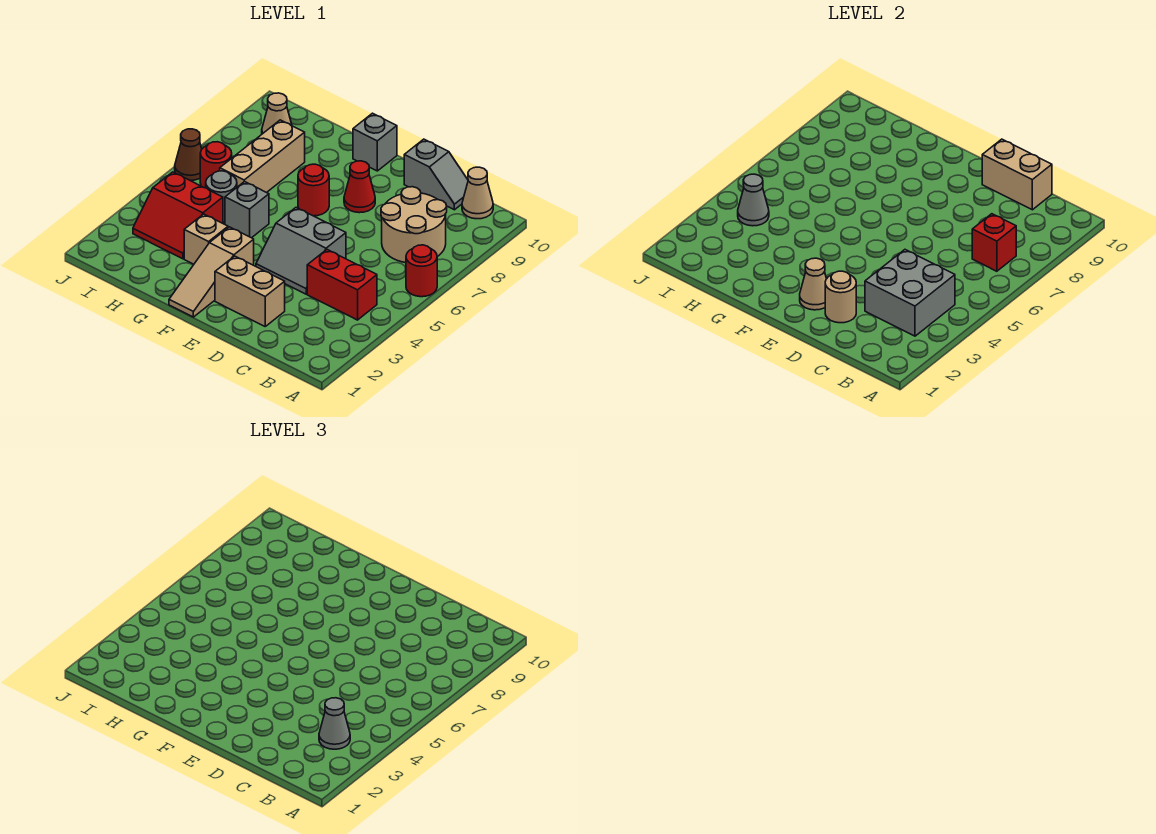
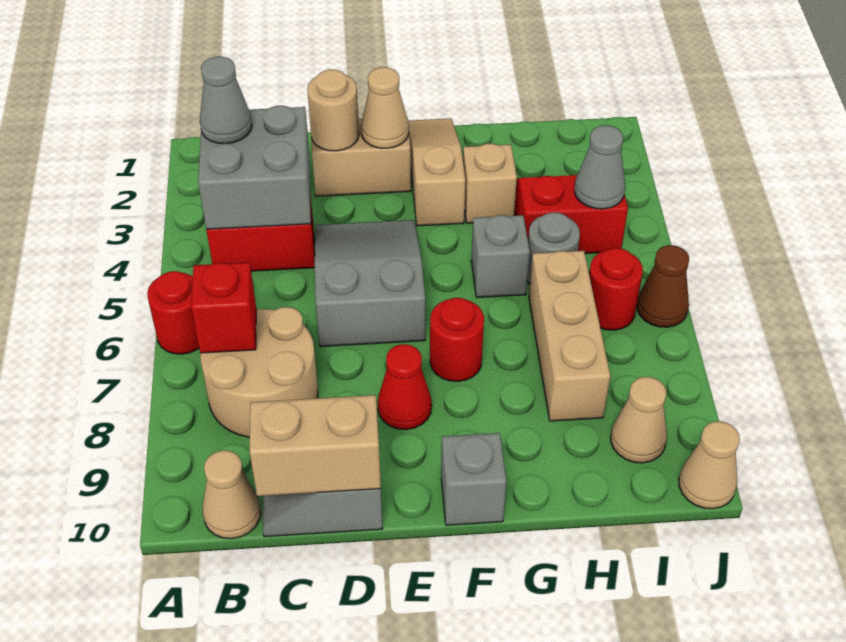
grey 2x2 slope [256,208,346,294] -> grey 2x3 slope [315,220,425,347]
none -> tan 1x1 cone [679,421,740,509]

